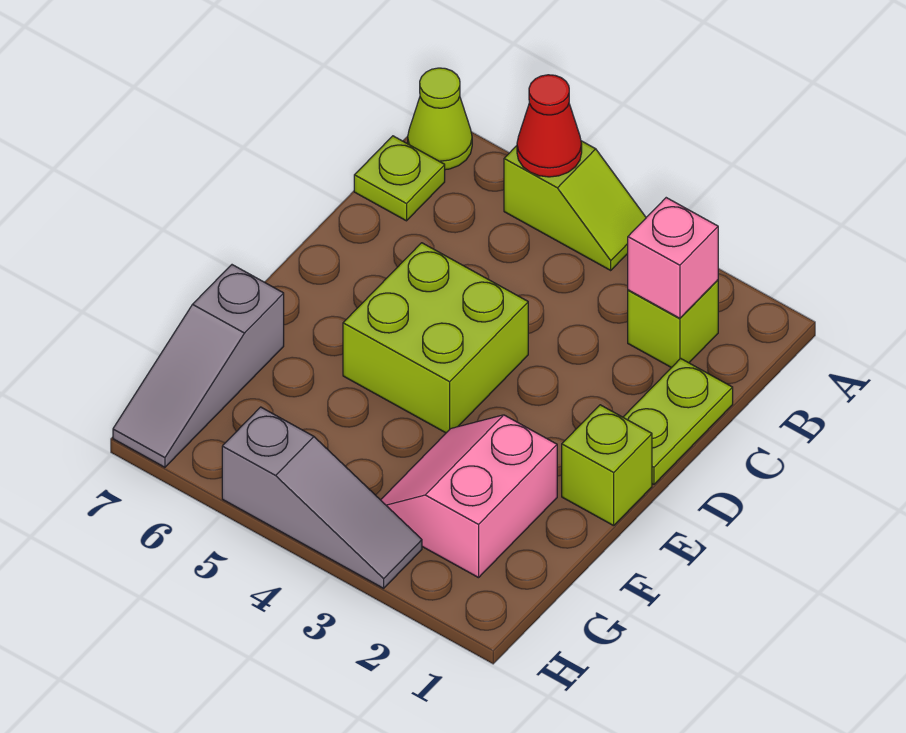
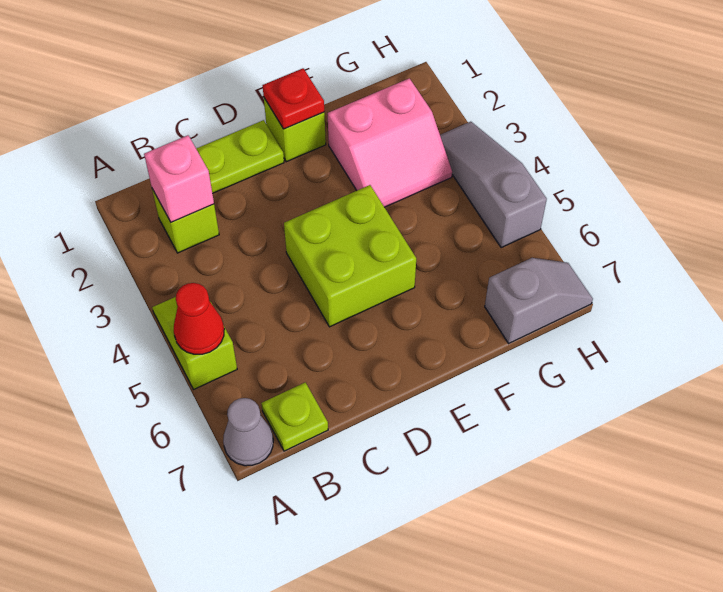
lime 1x1 cone [408,68,472,170] -> grey 1x1 cone [223,398,273,466]
none -> red 1x1 plate [263,68,324,129]
grey 1x3 slope [113,265,284,467] -> grey 1x2 slope [485,258,593,343]

